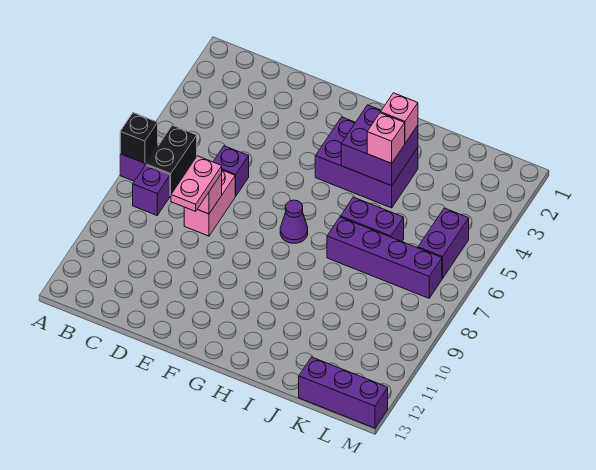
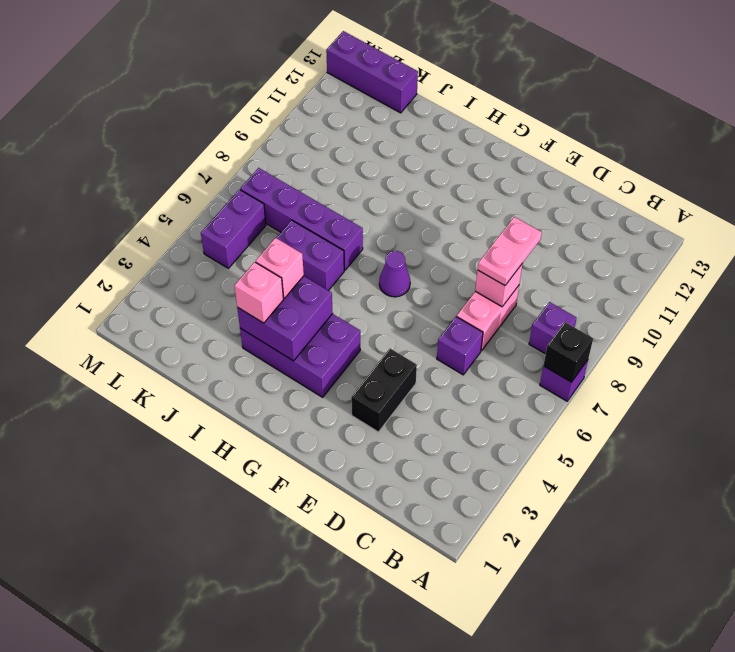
black 1x2 brick [146,125,197,196] -> black 1x2 brick moved to [351,348,417,432]

